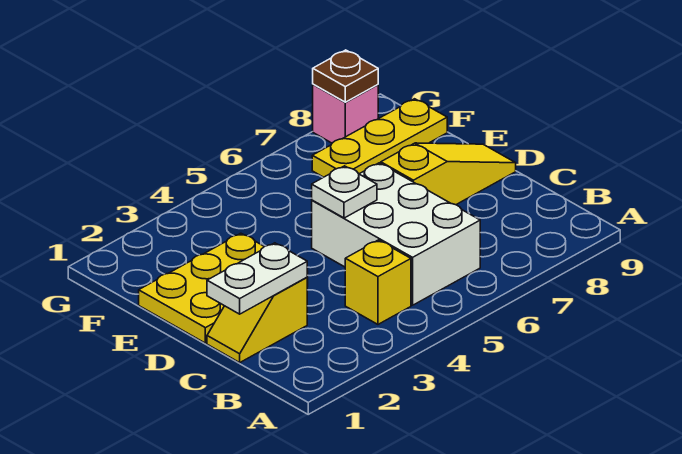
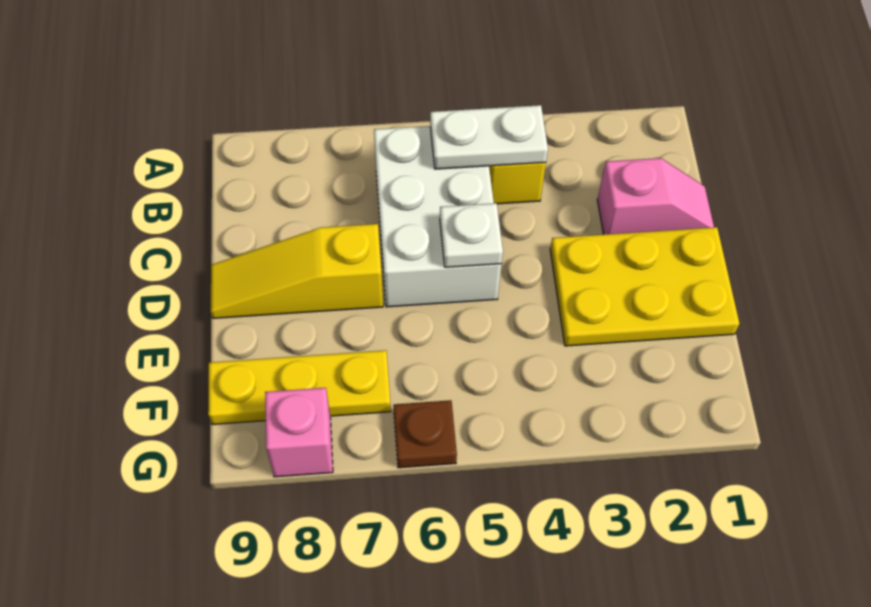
yellow 1x2 slope [207,277,307,363] -> pink 1x2 slope [597,158,714,235]
white 1x2 plate [207,243,307,314] -> white 1x2 plate moved to [430,105,548,169]
brown 1x1 plate [313,50,378,102] -> brown 1x1 plate moved to [394,400,457,468]

